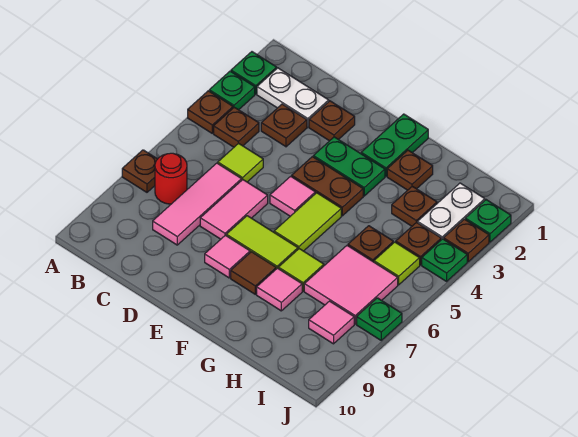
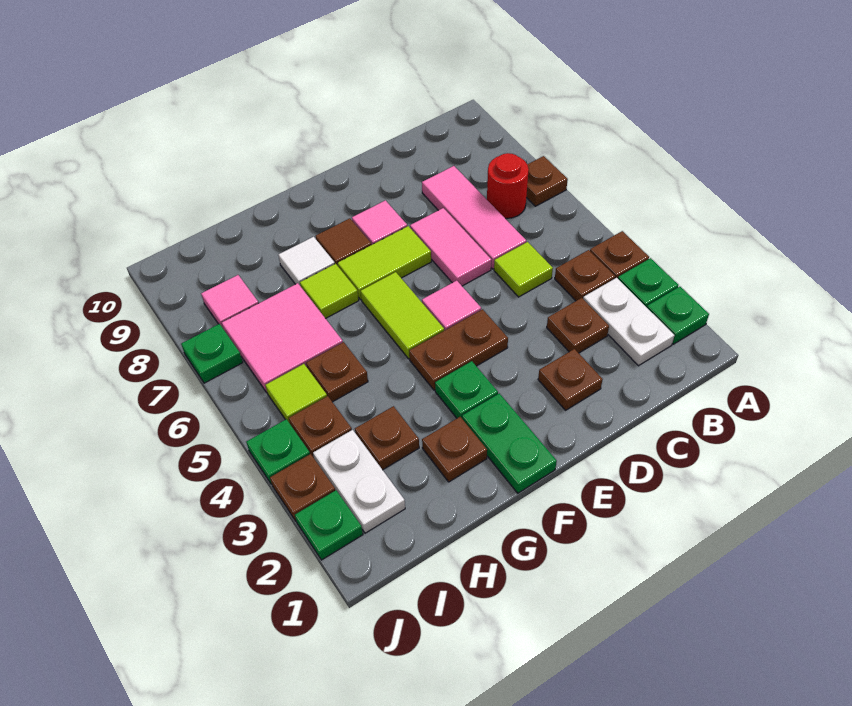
white 1x2 plate [257,68,329,127] -> white 1x2 plate turned to [583,278,674,366]
green 1x2 plate [313,137,385,196] -> green 1x1 plate [435,361,498,418]
pink 1x1 tile [257,268,302,311] -> white 1x1 tile [278,237,335,285]

